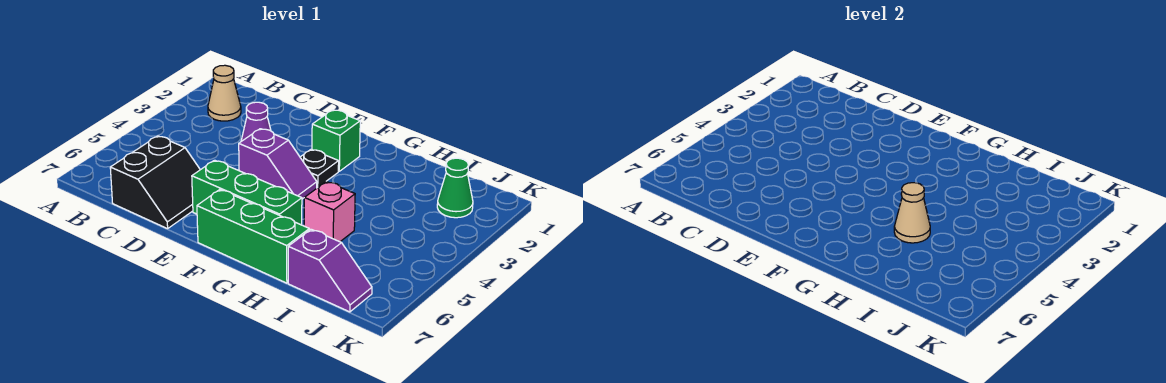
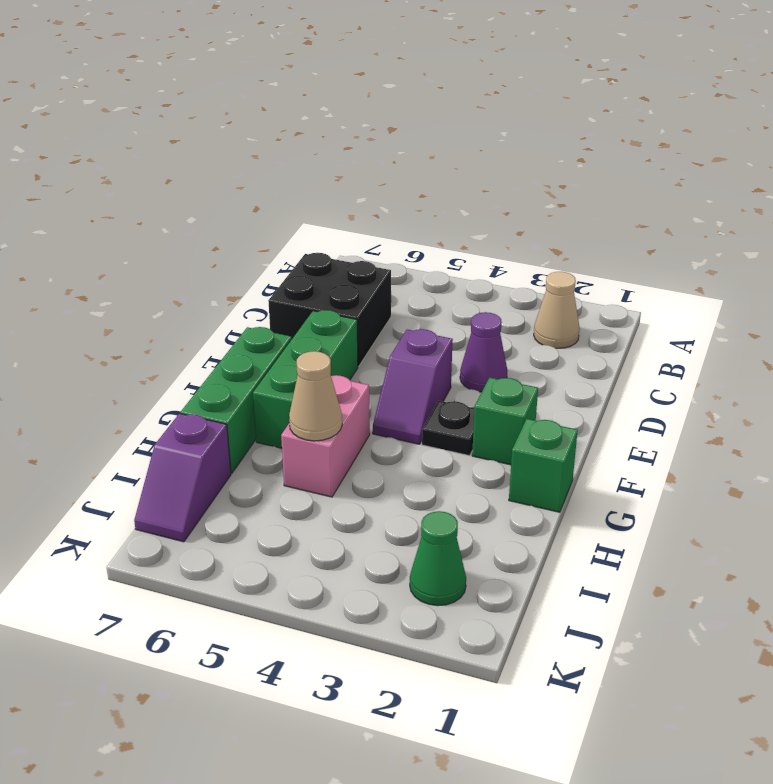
black 2x2 slope [110,136,200,229] -> black 2x2 brick [268,253,391,367]
none -> green 1x1 brick [509,419,578,512]
pink 1x1 brick [304,182,355,242] -> pink 1x2 brick [281,375,370,497]

